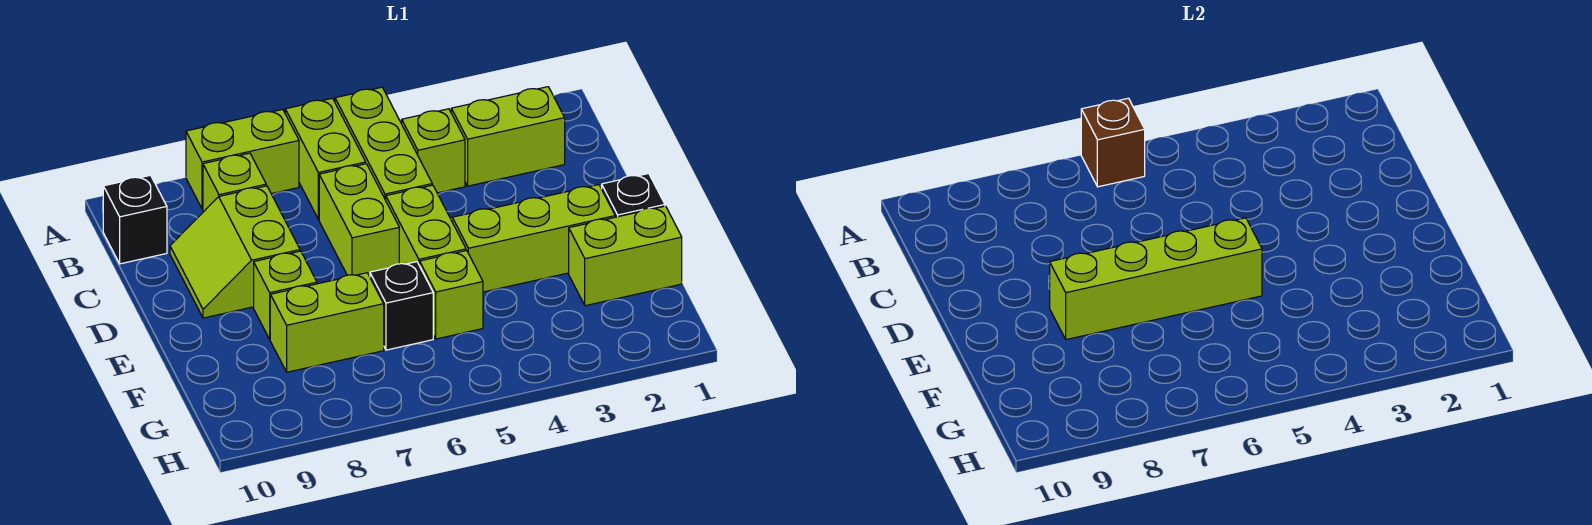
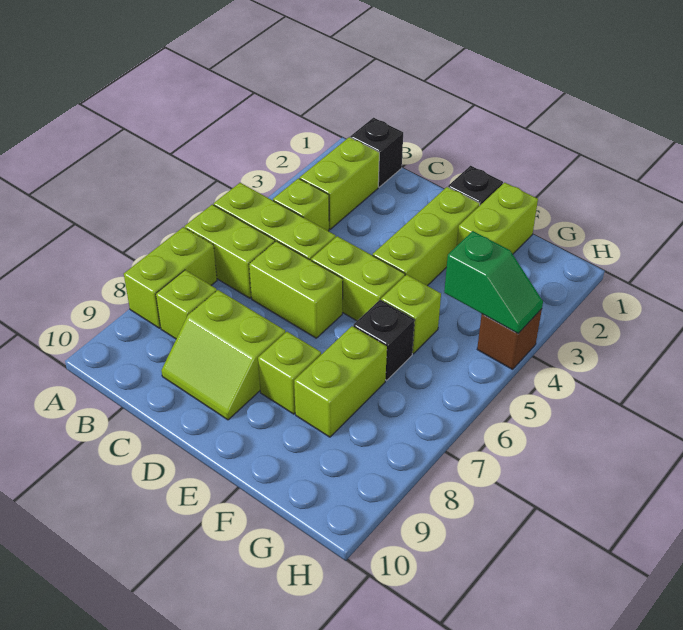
brown 1x1 brick [1081,98,1145,187] -> brown 1x1 brick moved to [477,309,542,369]
black 1x1 brick [103,175,167,264] -> black 1x1 brick moved to [350,118,403,187]
lime 1x4 brick [1050,218,1262,340] -> none
none -> green 1x2 slope [444,231,543,333]

